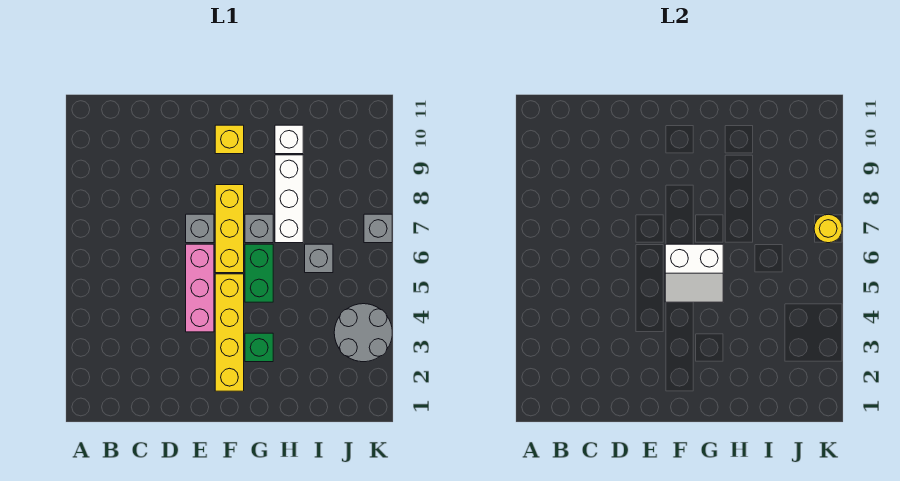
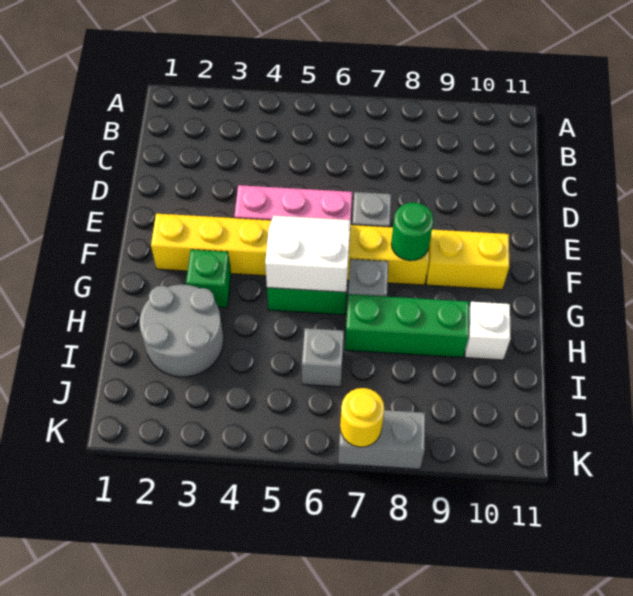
white 2x2 slope [665,244,723,302] -> white 2x2 slope turned to [265,215,351,292]
none -> green 1x1 round brick [391,202,434,261]
yellow 1x1 brick [215,125,244,154] -> yellow 1x2 brick [427,230,509,290]
white 1x3 brick [275,155,303,243] -> green 1x3 brick [345,294,469,357]
grey 2x2 round brick [334,304,392,362] -> grey 2x2 round brick moved to [139,285,223,377]
grey 1x1 brick [364,214,392,243] -> grey 1x2 brick [338,410,425,469]

